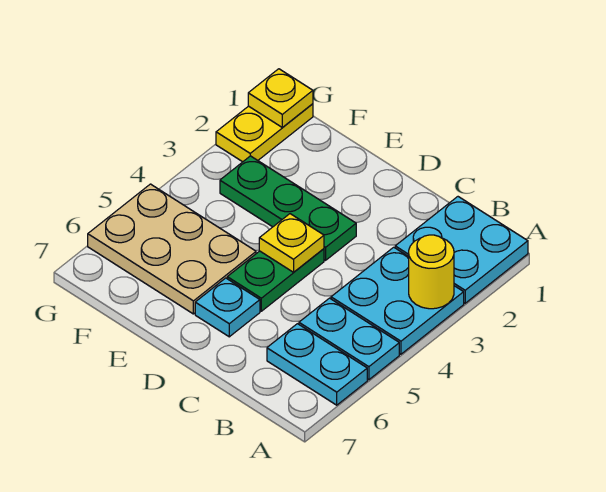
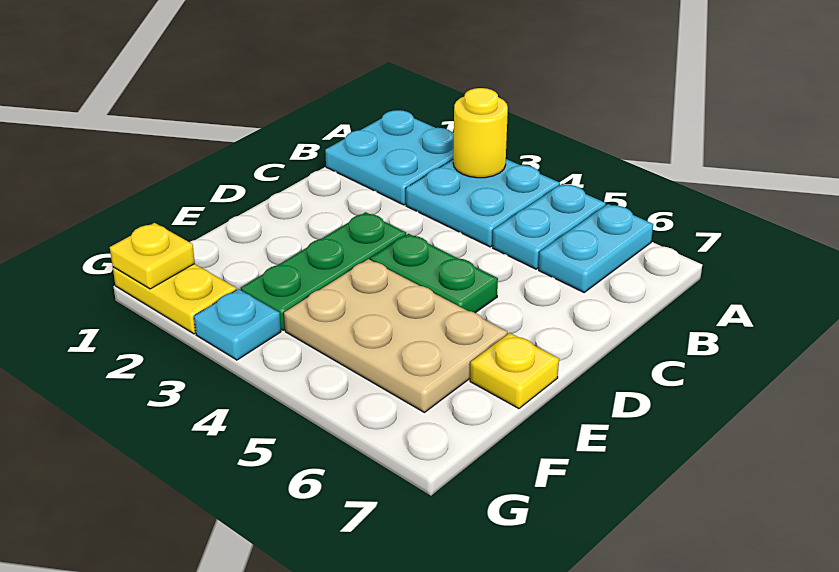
yellow 1x1 plate [259,214,324,272] -> yellow 1x1 plate moved to [470,333,559,409]
cyan 1x1 plate [195,278,260,337] -> cyan 1x1 plate moved to [194,289,281,360]
tan 2x3 plate [88,184,256,314] -> tan 2x3 plate turned to [284,259,507,412]

